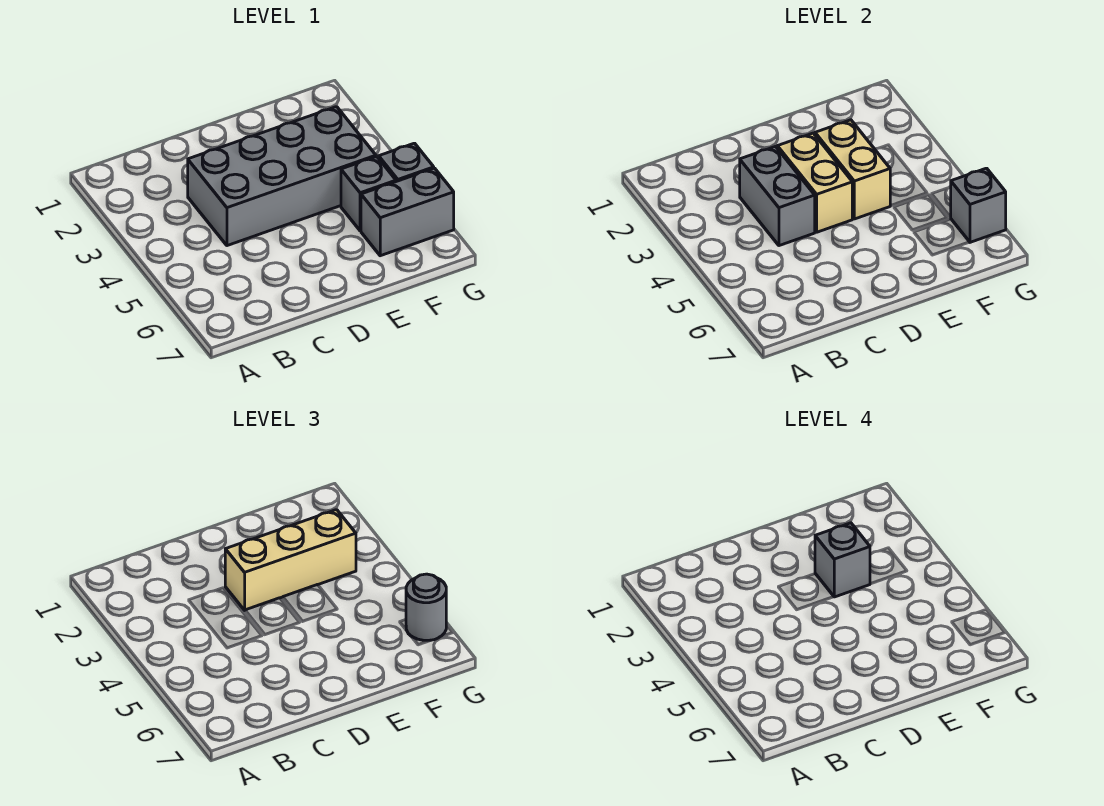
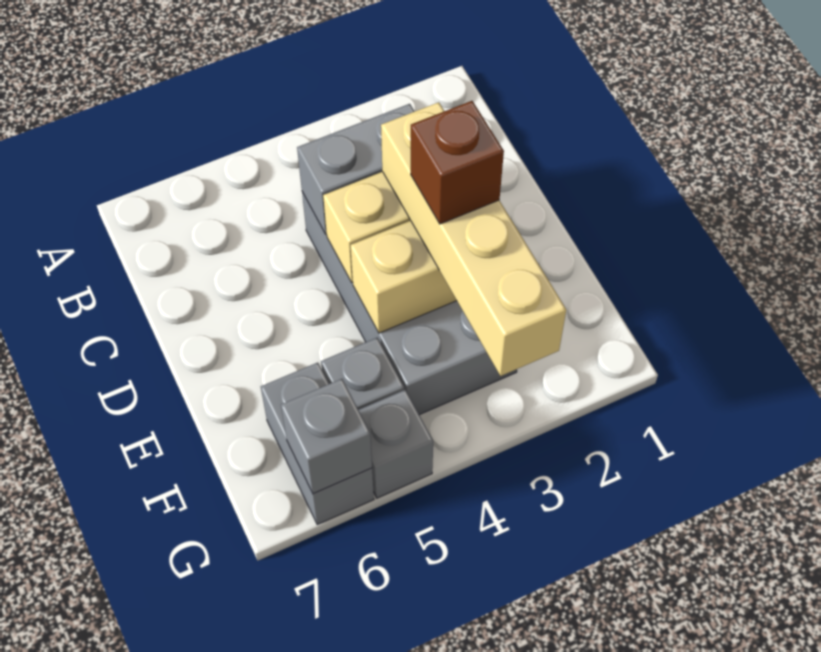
tan 1x3 brick [225,510,356,610] -> tan 1x4 brick [381,102,566,376]
grey 1x1 brick [815,523,870,597] -> brown 1x1 brick [411,101,504,224]
grey 1x1 round brick [406,574,446,640] -> none

